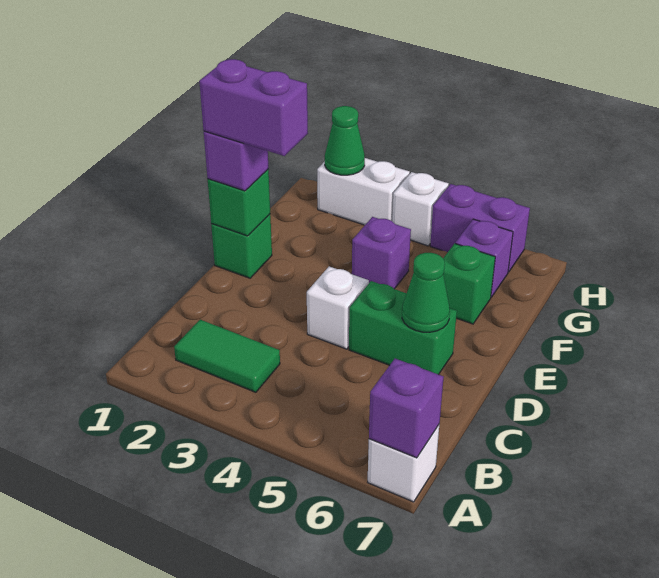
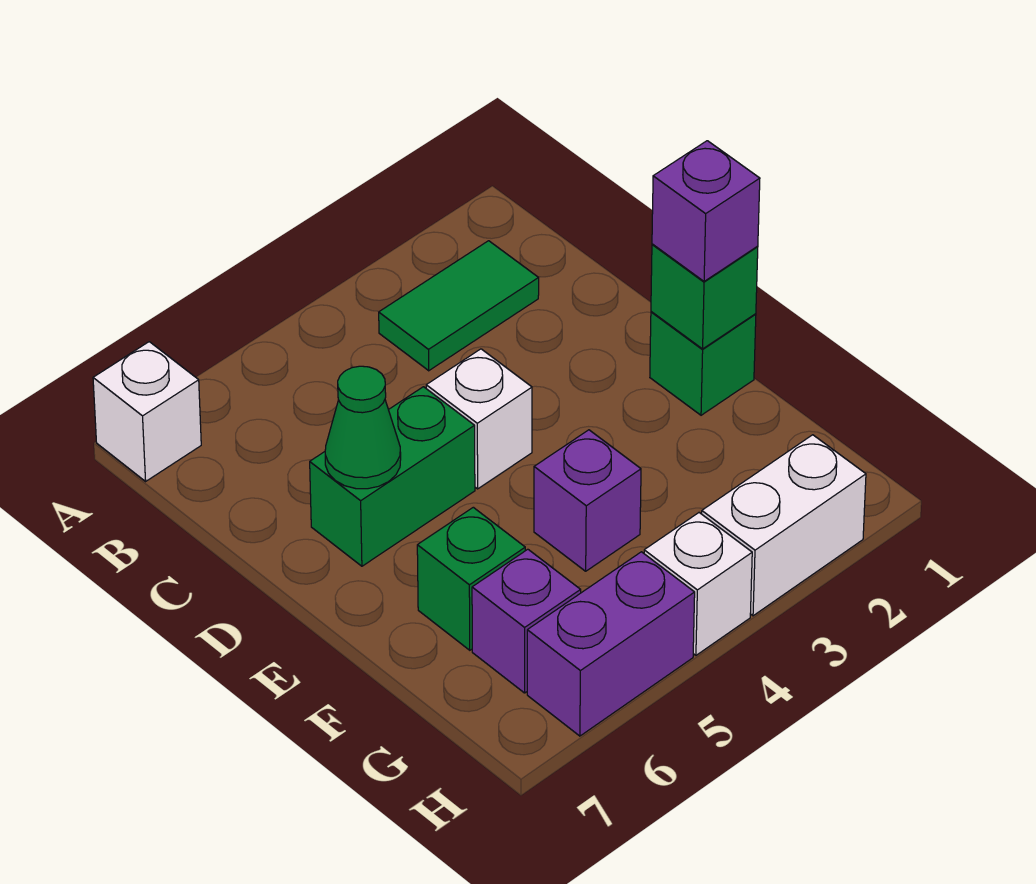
purple 1x1 brick [369,359,444,458] -> none
purple 1x2 brick [199,59,308,156] -> none
green 1x1 cone [325,106,365,175] -> none

